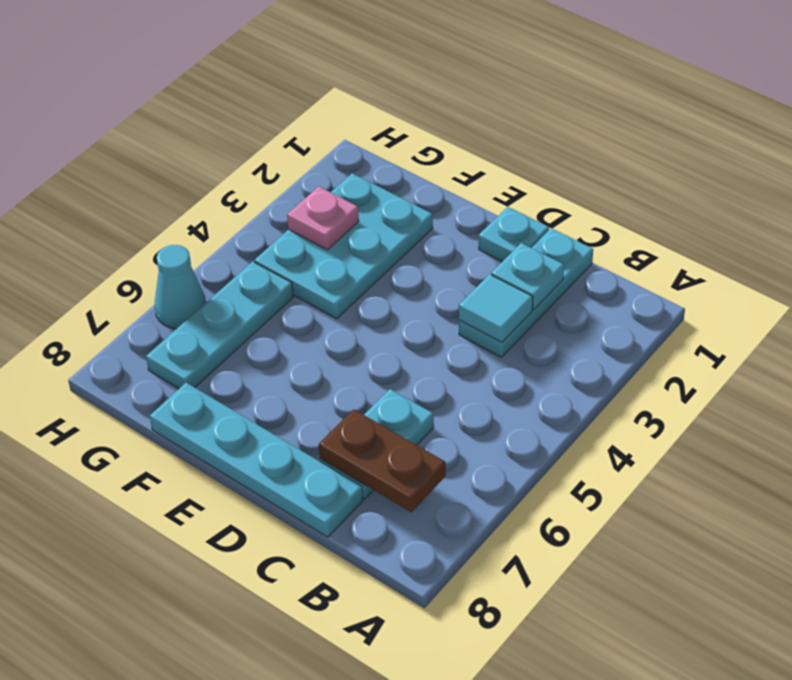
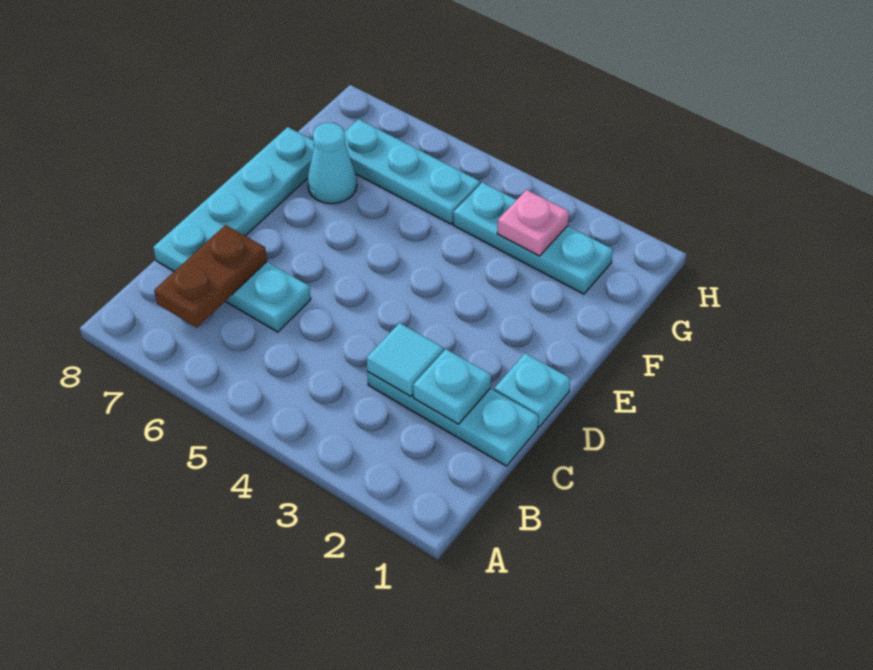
cyan 2x3 plate [254,173,433,319] -> cyan 1x3 plate [453,182,613,294]
cyan 1x1 cone [155,245,206,329] -> cyan 1x1 cone moved to [307,123,357,204]

